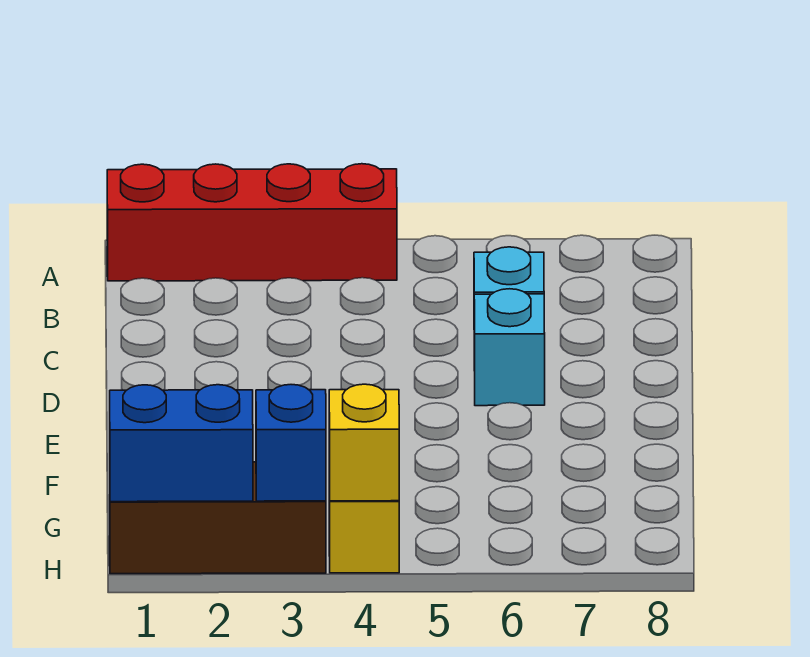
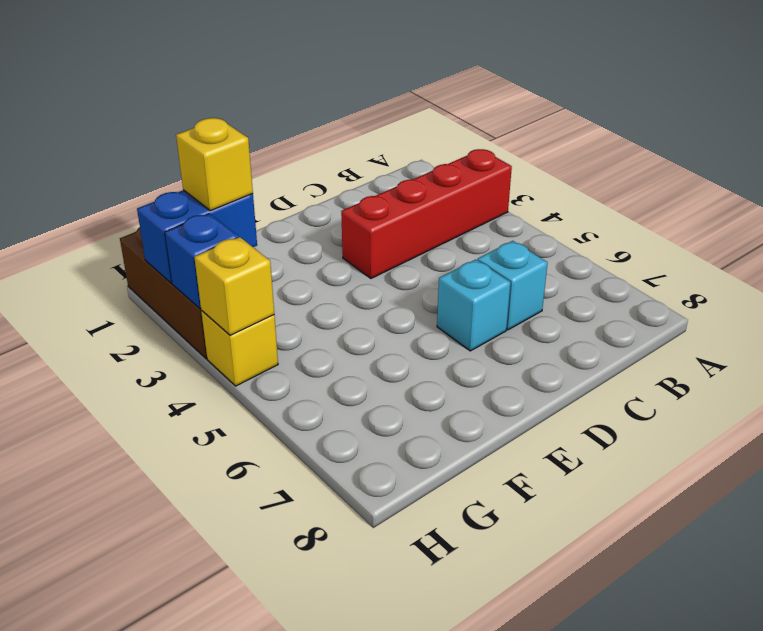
red 1x4 brick [107,164,397,281] -> red 1x4 brick turned to [341,149,512,278]
none -> yellow 1x1 brick [176,118,253,211]
blue 1x2 brick [110,385,253,502] -> blue 1x2 brick turned to [137,190,257,283]

